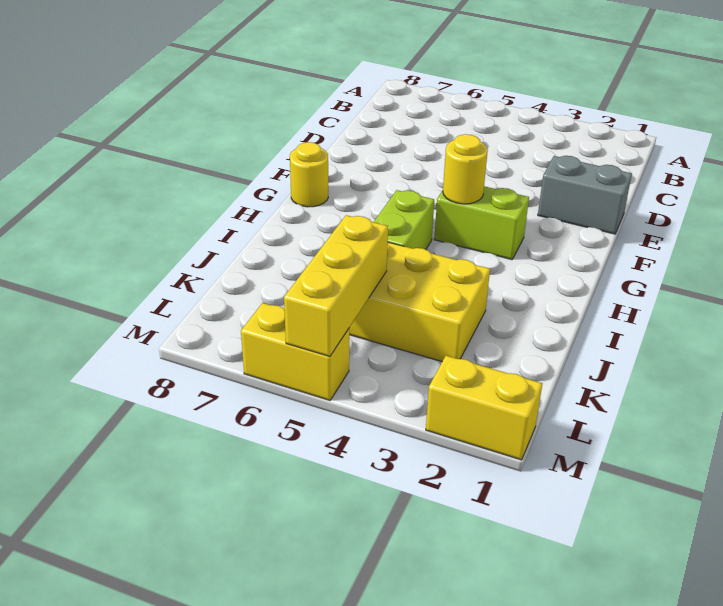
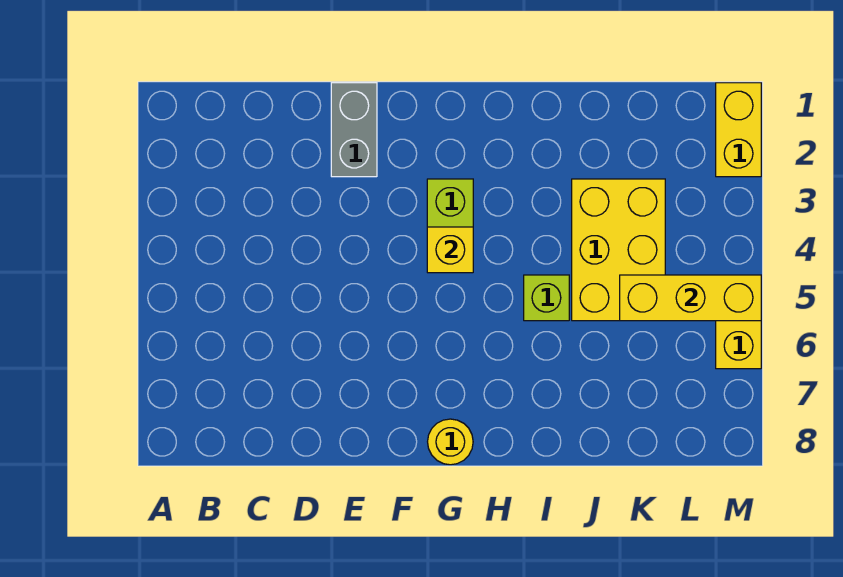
yellow 1x1 round brick [443,134,488,204] -> yellow 1x1 brick [427,227,473,273]
lime 1x2 brick [374,190,434,250] -> lime 1x1 brick [524,275,569,321]

